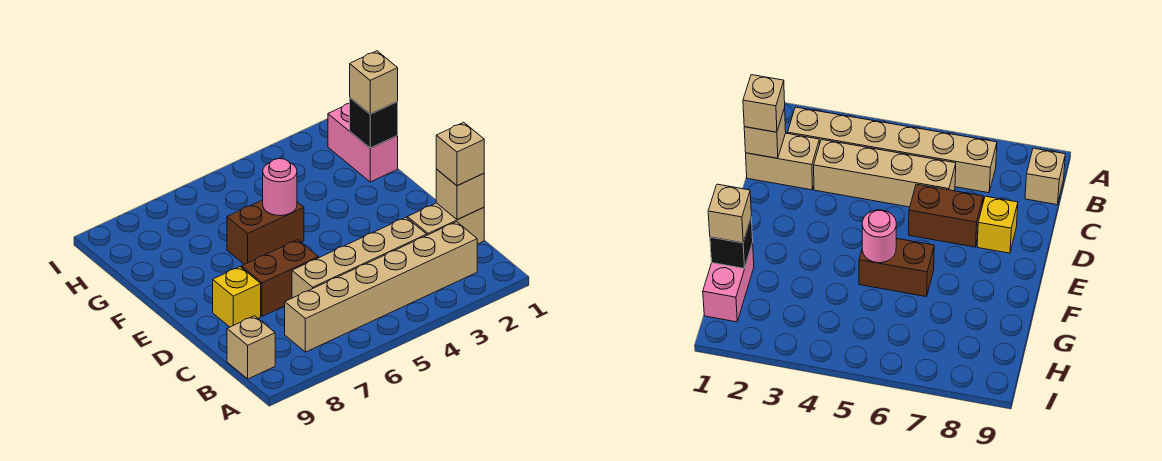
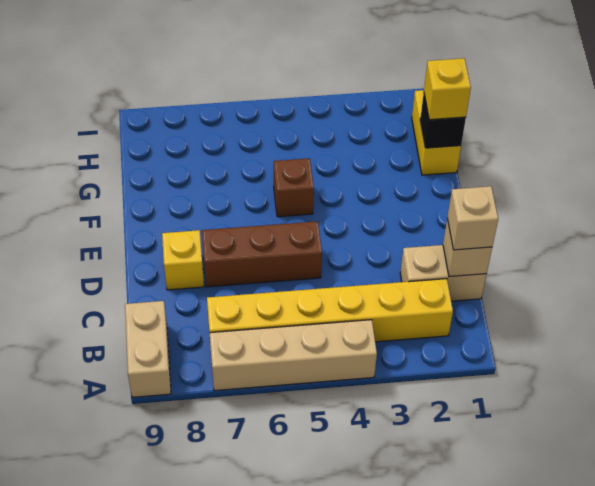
tan 1x6 brick [285,222,477,352] -> yellow 1x6 brick [207,279,453,342]
tan 1x1 brick [227,316,275,379] -> tan 1x2 brick [125,301,171,397]
tan 1x4 brick [292,217,427,298] -> tan 1x4 brick moved to [210,320,377,391]
brown 1x2 brick [241,240,318,316] -> brown 1x3 brick [202,221,322,287]
brown 1x2 brick [227,200,304,264] -> brown 1x1 brick [274,158,314,217]
pink 1x1 round brick [263,159,297,216] -> none
pink 1x2 brick [328,103,398,182] -> yellow 1x2 brick [412,90,461,175]
tan 1x1 brick [350,51,398,114] -> yellow 1x1 brick [424,58,471,120]

